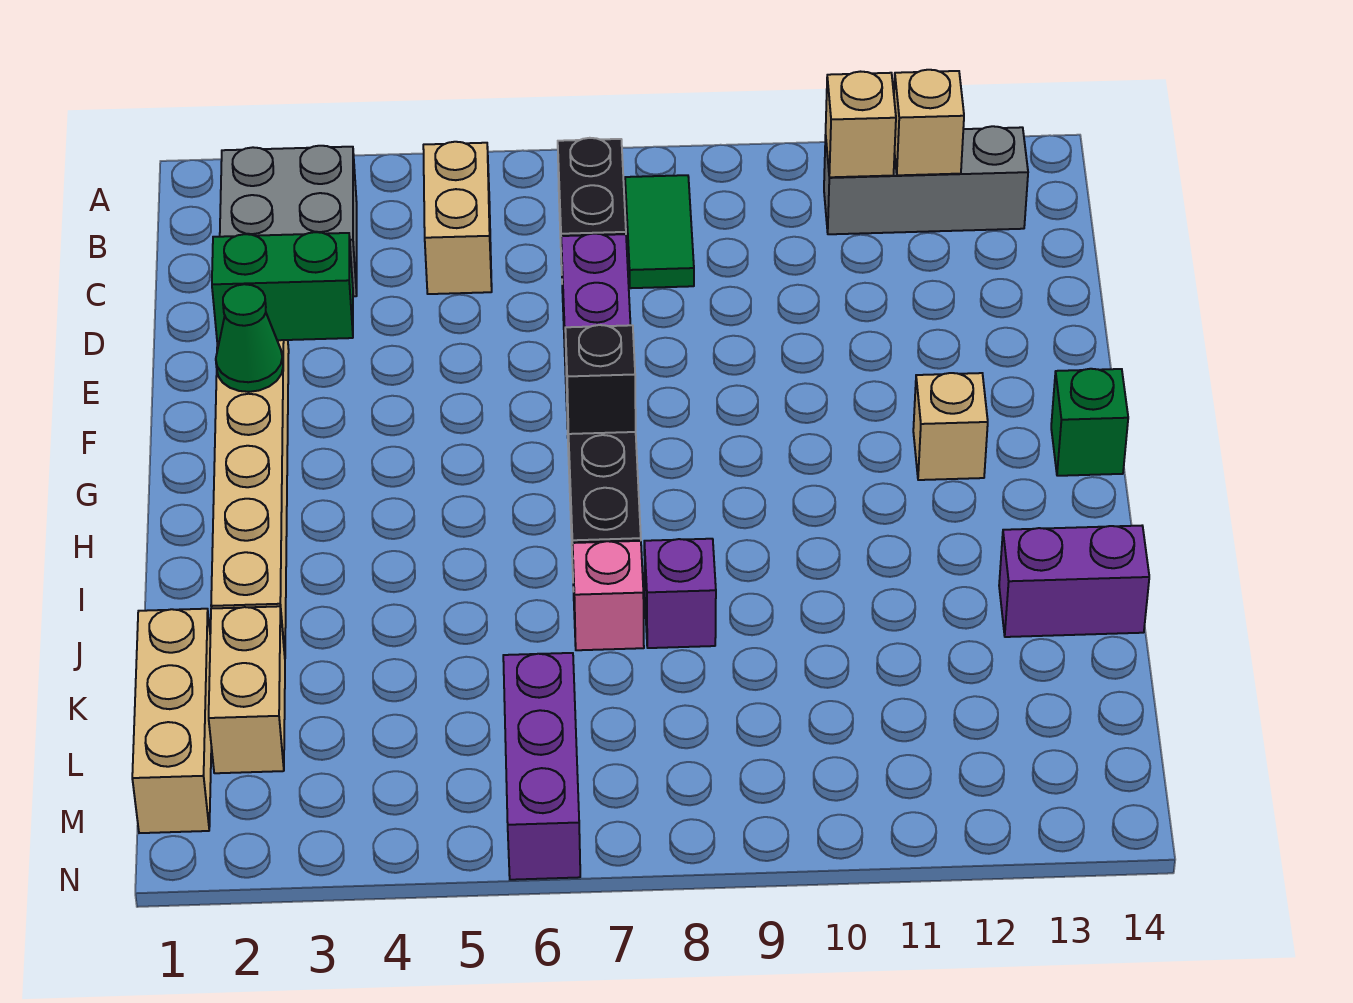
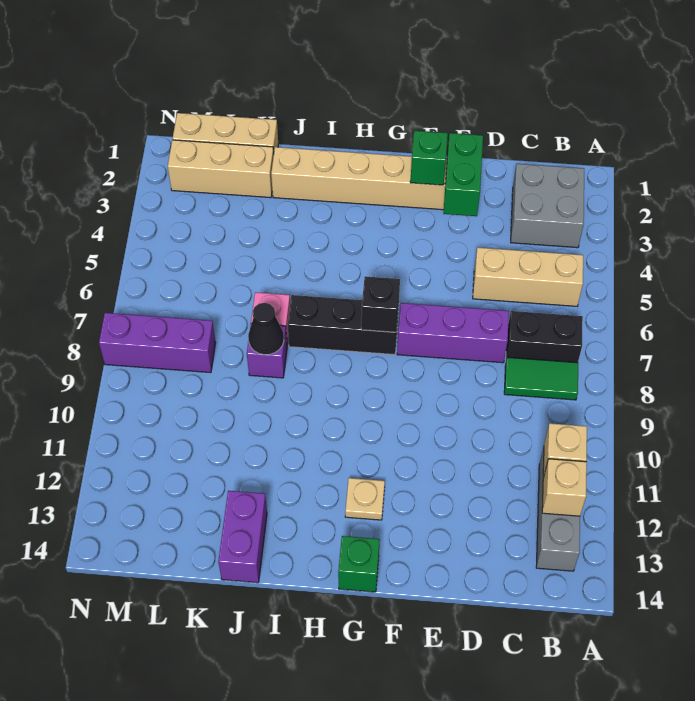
tan 1x2 brick [423,142,492,294] -> tan 1x3 brick [473,247,583,306]
green 1x1 cone [216,284,283,392] -> green 1x1 brick [410,131,448,185]
tan 1x1 brick [913,373,988,480] -> tan 1x1 plate [345,478,385,520]
none -> black 1x1 cone [248,303,284,355]
tan 1x2 brick [209,606,285,773] -> tan 1x3 brick [168,140,274,198]
purple 1x3 brick [503,653,580,880] -> purple 1x3 brick moved to [99,313,216,373]

